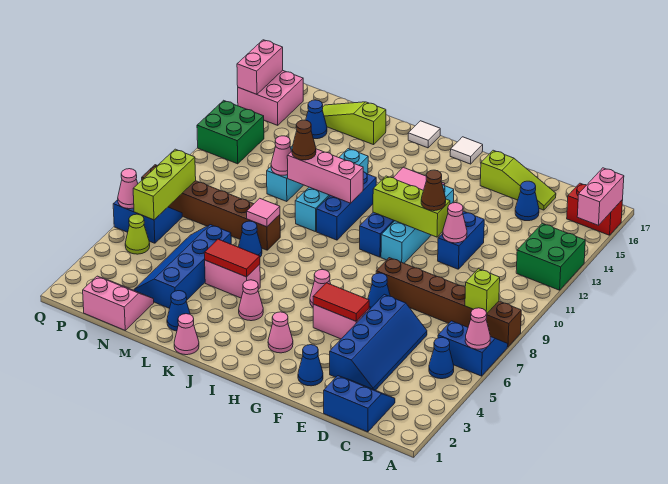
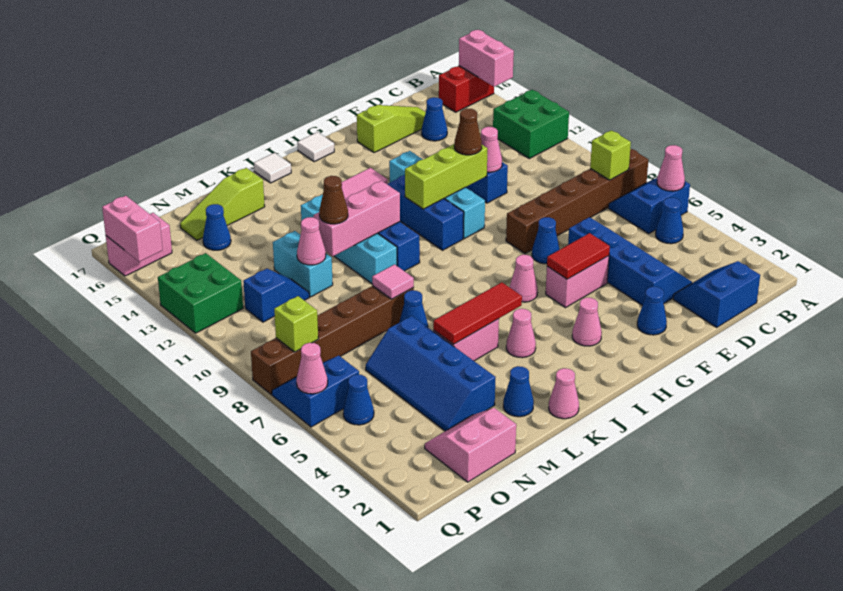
red 1x2 tile [204,239,260,277] -> red 1x3 tile [433,282,522,344]
none -> blue 1x2 slope [243,269,309,322]
lime 1x1 cone [125,214,150,254] -> blue 1x1 cone [343,374,374,425]
lime 1x3 brick [133,149,196,220] -> lime 1x1 brick [274,296,318,352]
pink 2x2 brick [238,70,303,125] -> pink 1x2 brick [106,213,172,276]

